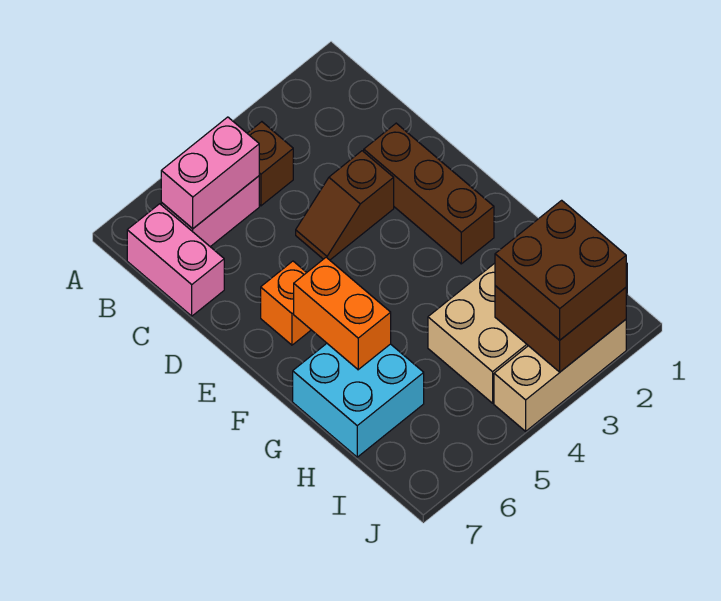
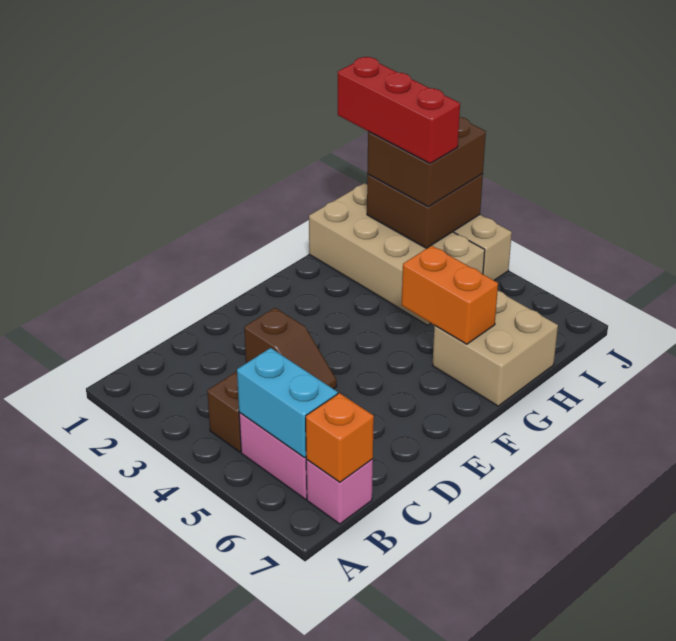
pink 1x2 brick [161,117,259,229] -> cyan 1x2 brick [237,348,338,458]
pink 1x2 brick [127,204,224,316] -> pink 1x1 brick [306,459,373,524]
brown 1x3 brick [364,123,494,264] -> none
orange 1x1 brick [261,261,311,345] -> orange 1x1 brick moved to [306,393,374,482]
orange 1x2 brick [294,257,391,370] -> orange 1x2 brick turned to [402,246,498,344]
cyan 2x2 brick [293,344,424,457] -> tan 2x2 brick [432,291,558,406]
none -> red 1x3 brick [338,57,460,164]

